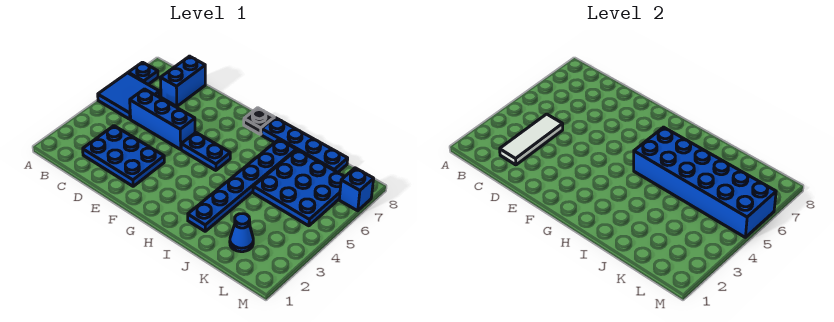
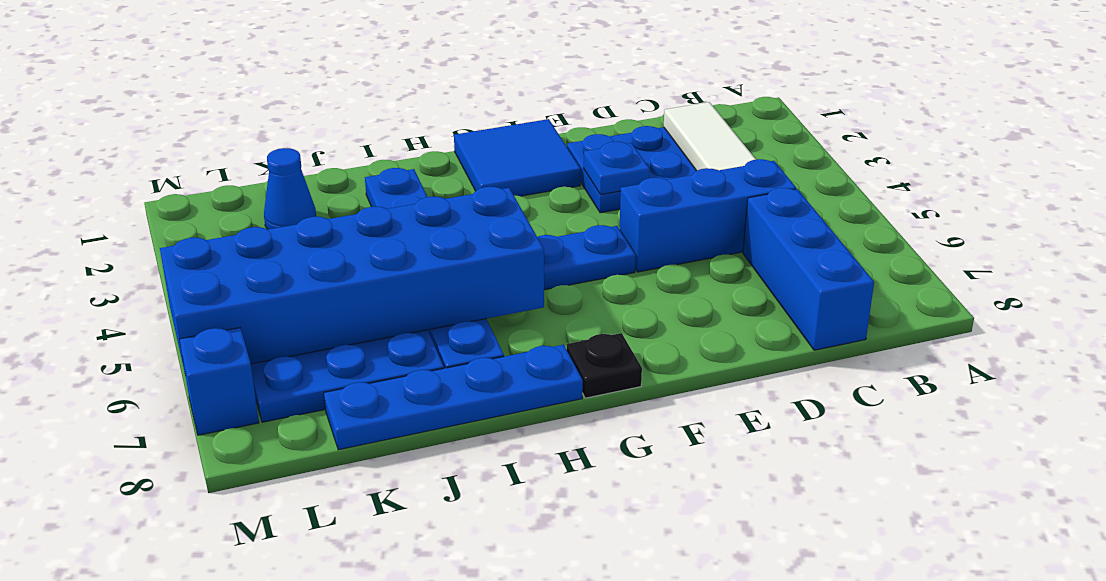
blue 2x2 tile [98,73,160,119] -> blue 2x2 tile moved to [454,119,581,196]
blue 1x1 plate [128,62,158,84] -> blue 1x1 plate moved to [584,142,649,195]
blue 1x2 brick [160,56,205,106] -> blue 1x3 brick [743,188,874,350]

